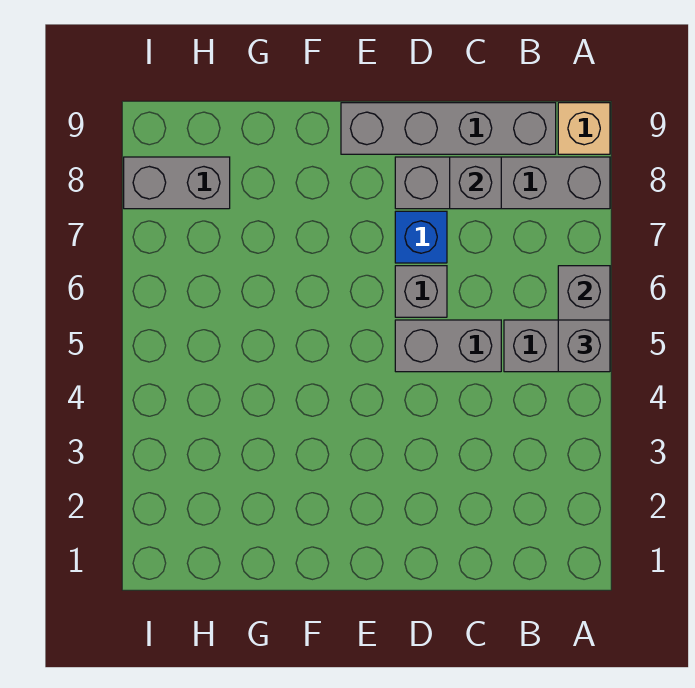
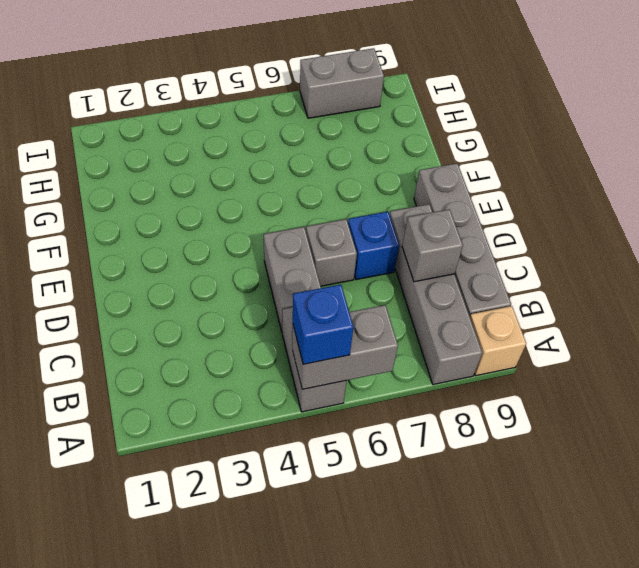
grey 1x1 brick [558,320,610,372] -> blue 1x1 brick [293,285,353,364]
grey 1x2 brick [124,157,230,209] -> grey 1x2 brick turned to [300,48,384,118]

